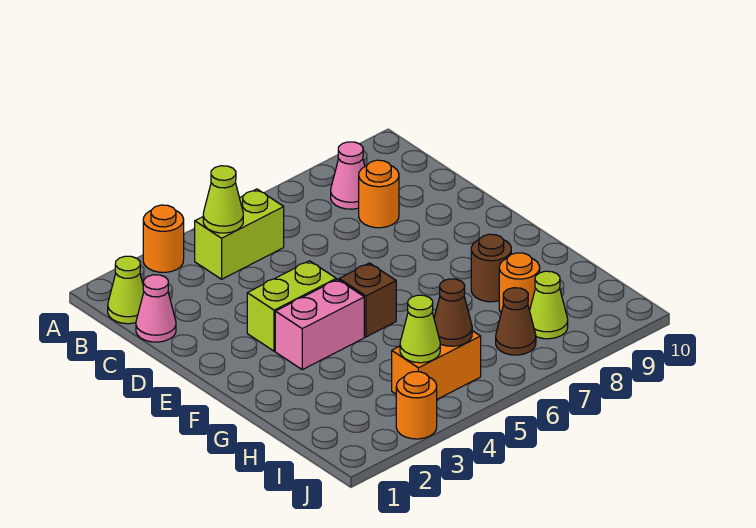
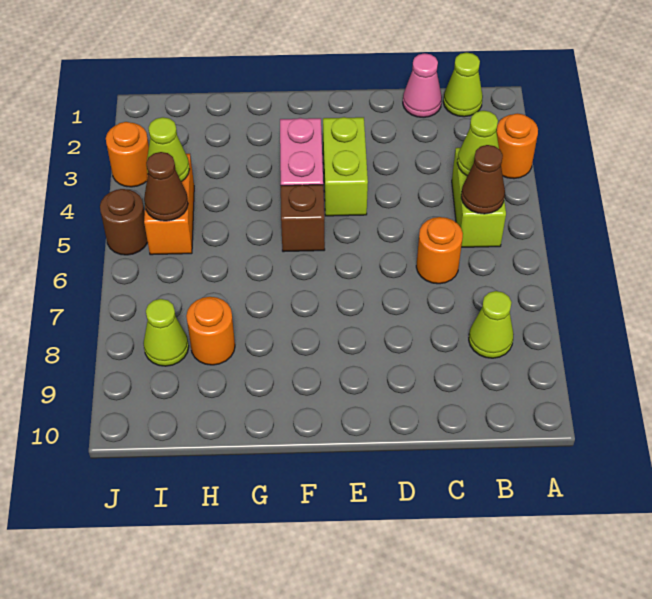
pink 1x1 cone [331,142,365,209] -> lime 1x1 cone [469,291,514,358]
orange 1x1 round brick [359,160,399,228] -> orange 1x1 round brick moved to [416,217,463,284]
brown 1x1 round brick [471,234,511,302] -> brown 1x1 round brick moved to [100,189,148,255]
brown 1x1 cone [496,288,536,355] -> brown 1x1 cone moved to [461,145,505,214]

